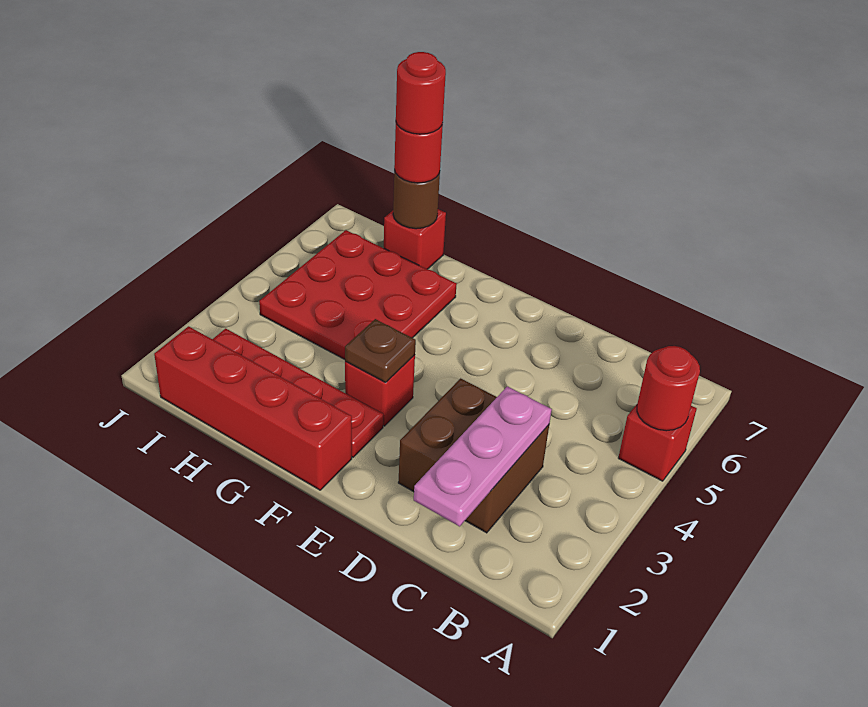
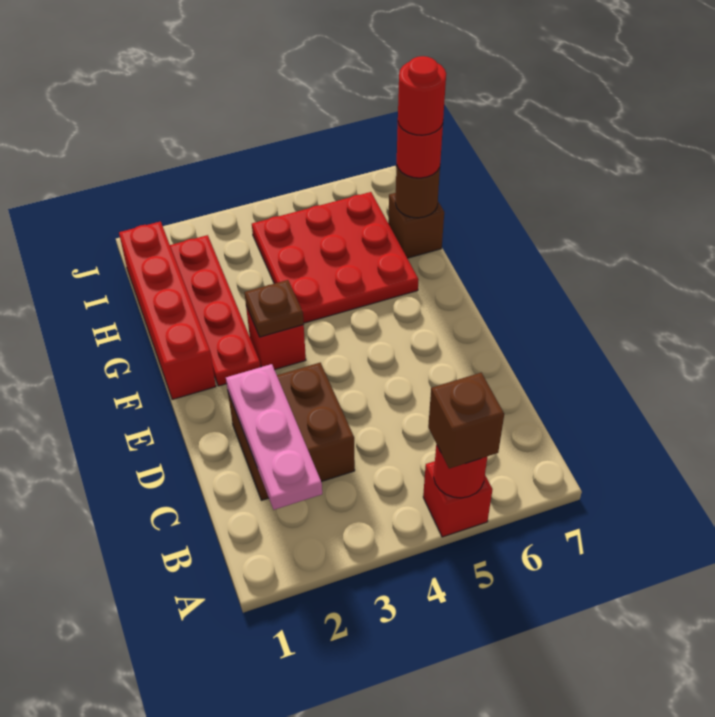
none -> brown 1x1 brick [428,373,504,469]
pink 1x3 plate [414,386,552,526] -> pink 1x3 plate turned to [226,364,322,510]
red 1x1 brick [384,209,446,269] -> brown 1x1 brick [388,193,444,258]

